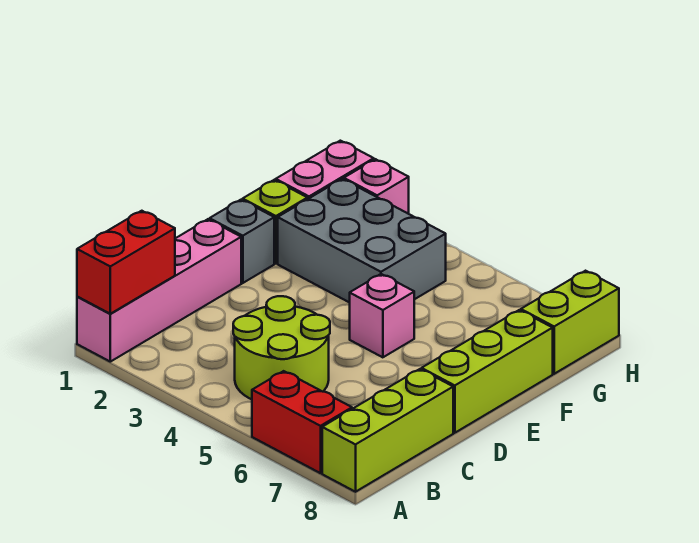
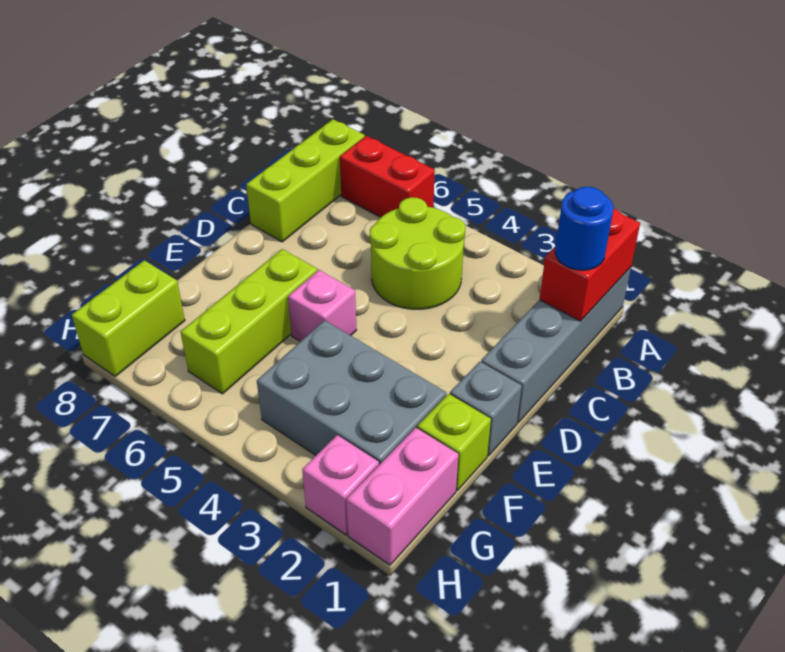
pink 1x4 brick [77,219,241,362] -> grey 1x4 brick [481,267,631,423]
none -> blue 1x1 round brick [555,187,613,270]
lime 1x3 brick [422,310,553,433] -> lime 1x3 brick moved to [181,249,317,394]

